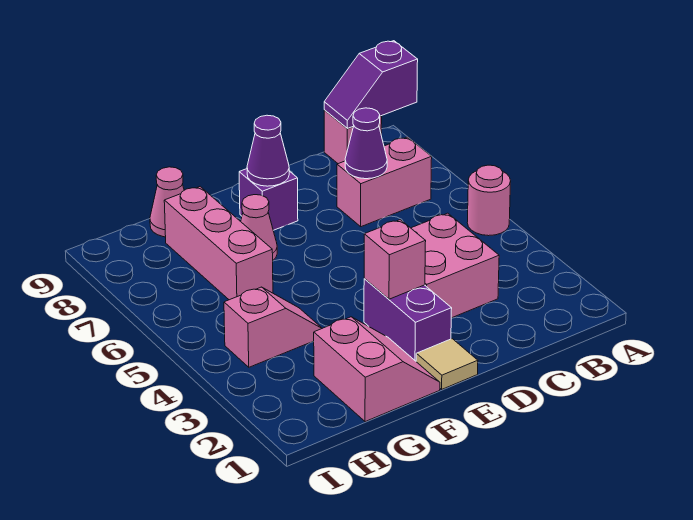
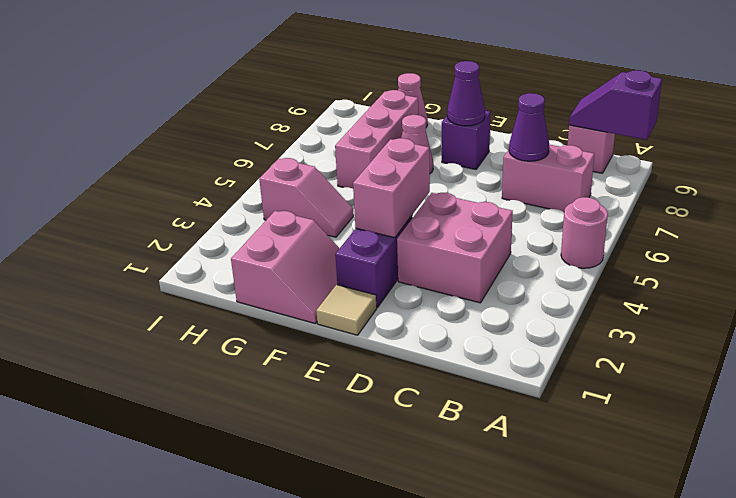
pink 1x1 brick [364,220,426,299] -> pink 1x2 brick [353,138,430,238]

